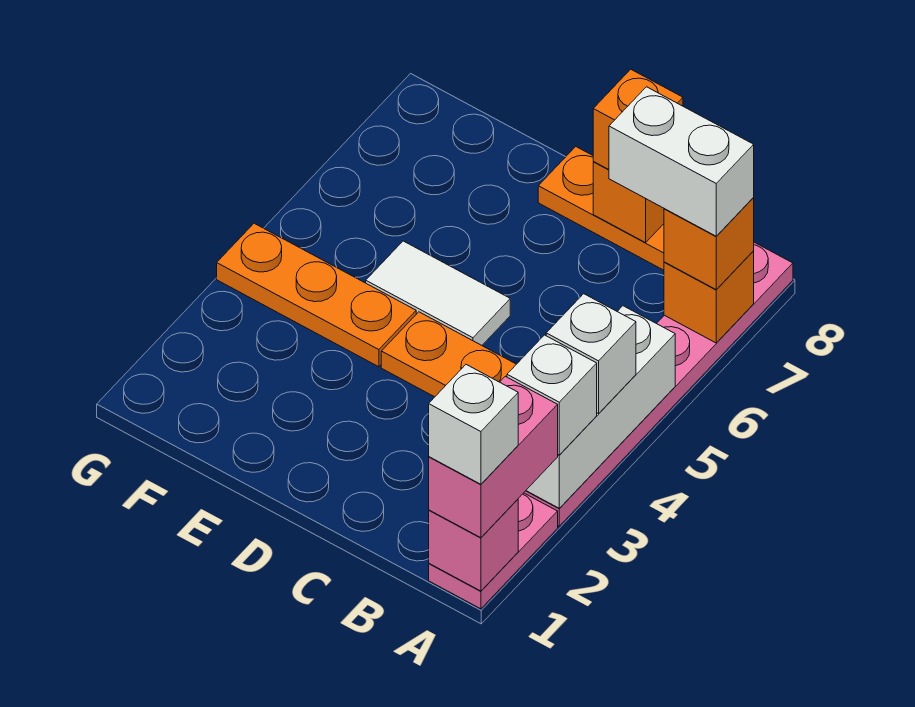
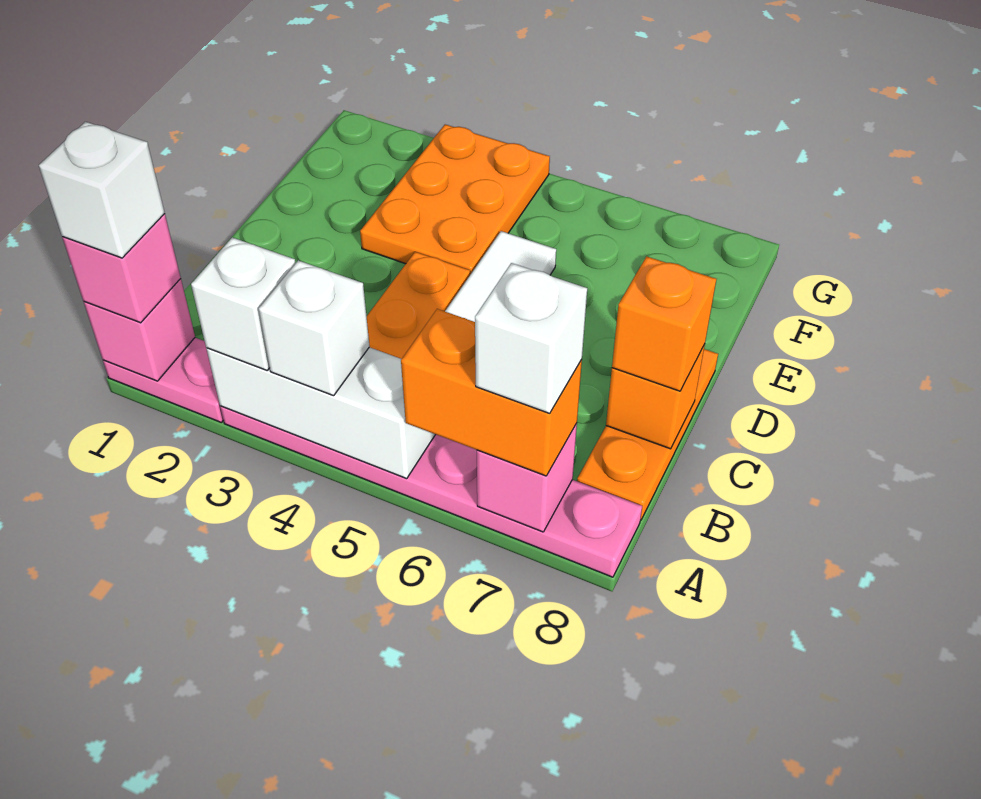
pink 1x2 brick [429,376,558,538] -> pink 1x1 brick [62,214,181,323]
orange 1x1 brick [664,251,754,343] -> pink 1x1 brick [477,423,577,532]
orange 1x1 brick [664,198,754,290] -> orange 1x2 brick [401,309,582,476]
white 1x2 brick [609,87,754,236] -> white 1x1 brick [475,263,587,413]
orange 1x3 plate [217,223,416,367] -> orange 2x3 plate [360,124,550,274]

